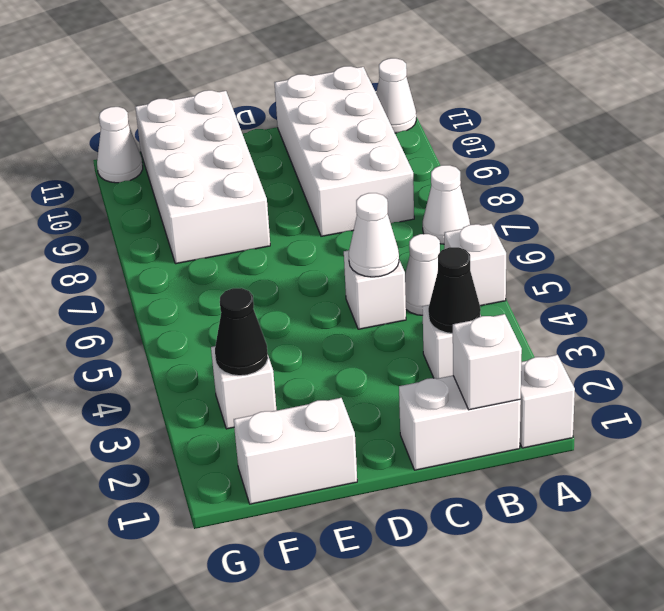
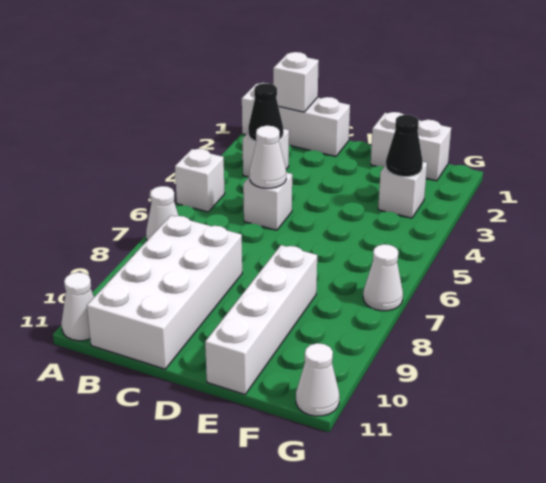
white 1x1 cone [405,234,440,315] -> white 1x1 cone moved to [363,244,403,311]
white 2x4 brick [135,90,270,264] -> white 1x4 brick [205,245,317,394]

